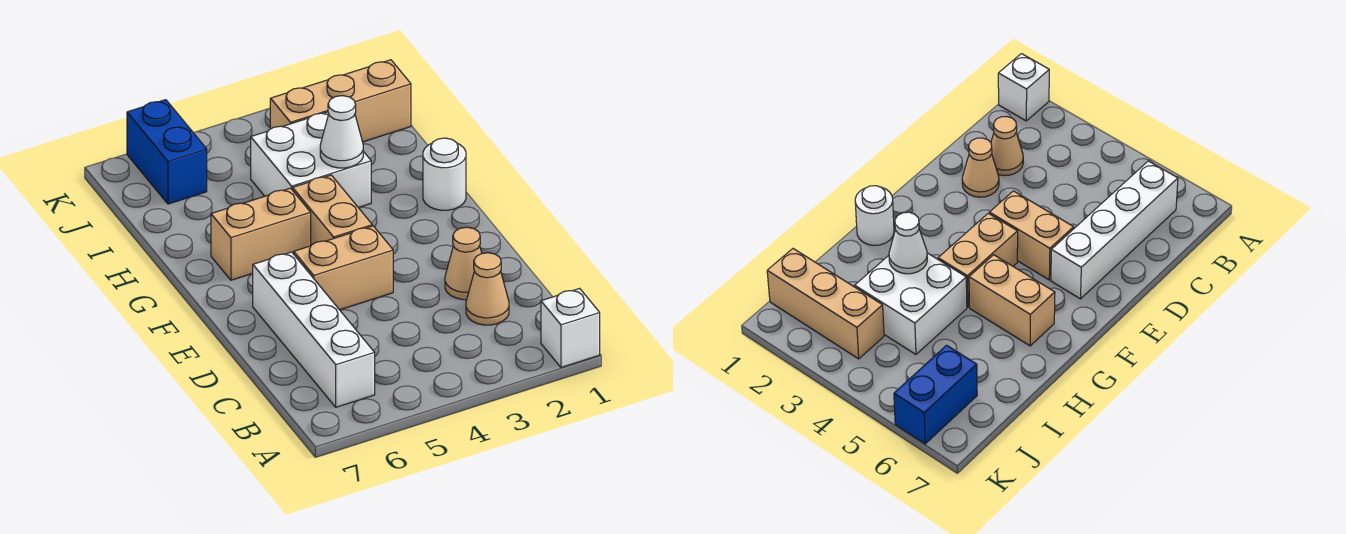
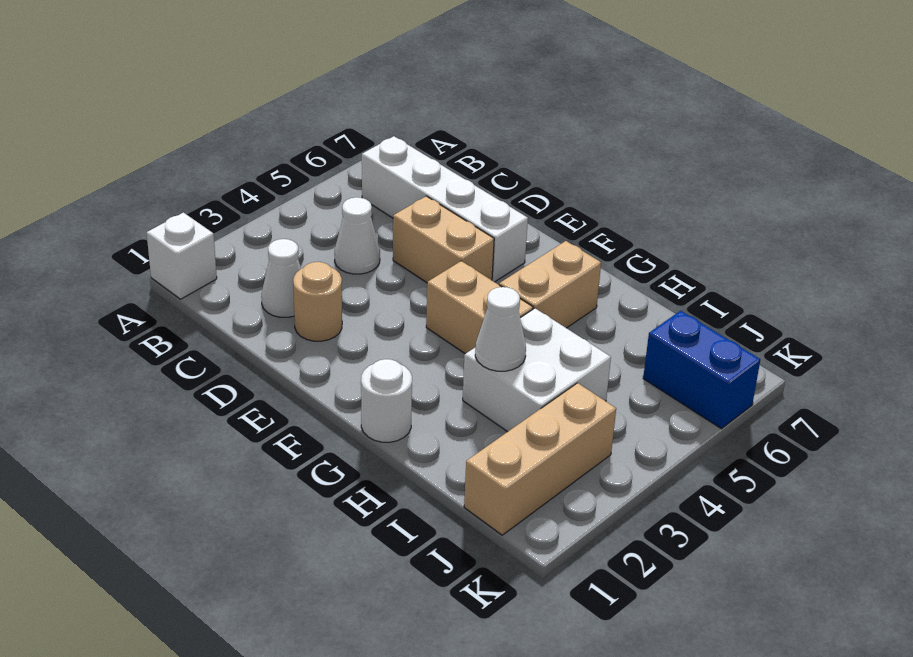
tan 1x1 cone [466,253,509,325] -> white 1x1 cone [261,239,301,317]
none -> white 1x1 cone [334,197,380,274]
tan 1x1 cone [445,227,482,300] -> tan 1x1 round brick [293,262,342,341]
tan 1x2 brick [294,226,393,310] -> tan 1x2 brick turned to [393,196,494,283]

